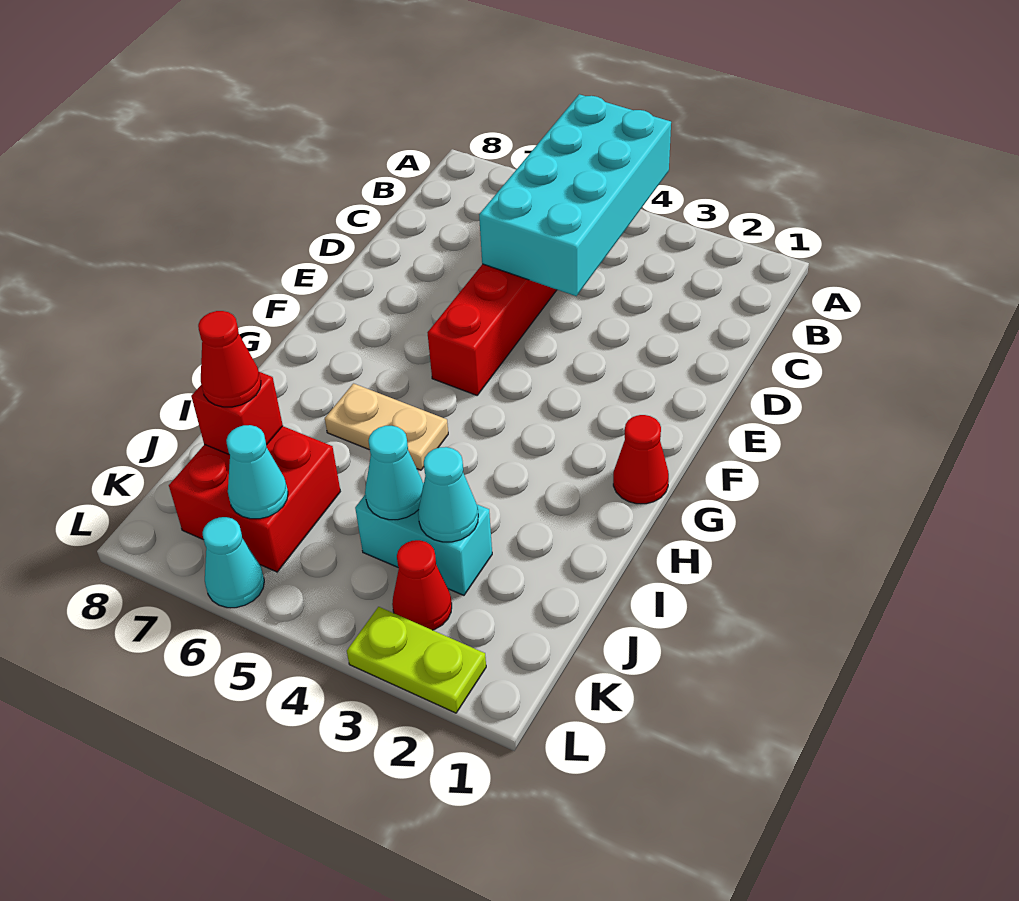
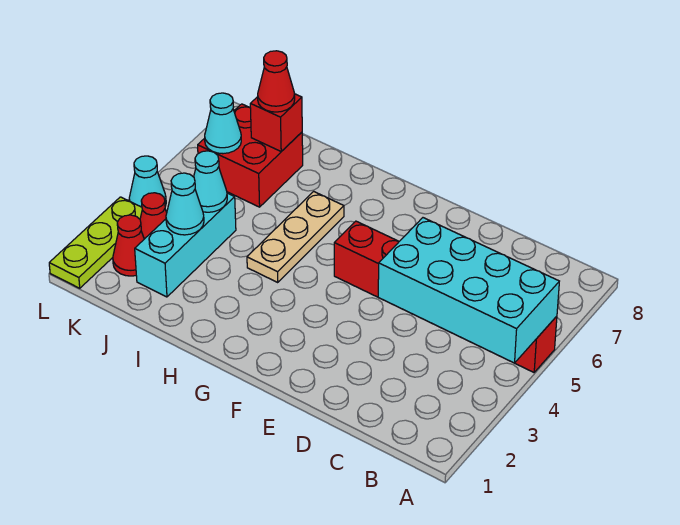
red 1x1 cone [613,415,669,504] -> red 1x1 cone moved to [113,215,144,276]
tan 1x2 plate [325,384,448,470] -> tan 1x3 plate [247,191,344,283]
cyan 1x2 brick [355,483,492,595] -> cyan 1x3 brick [135,193,236,297]
lime 1x2 plate [347,607,486,713] -> lime 1x3 plate [49,197,142,288]
cyan 1x1 cone [203,517,264,608] -> cyan 1x1 cone moved to [129,156,166,207]

